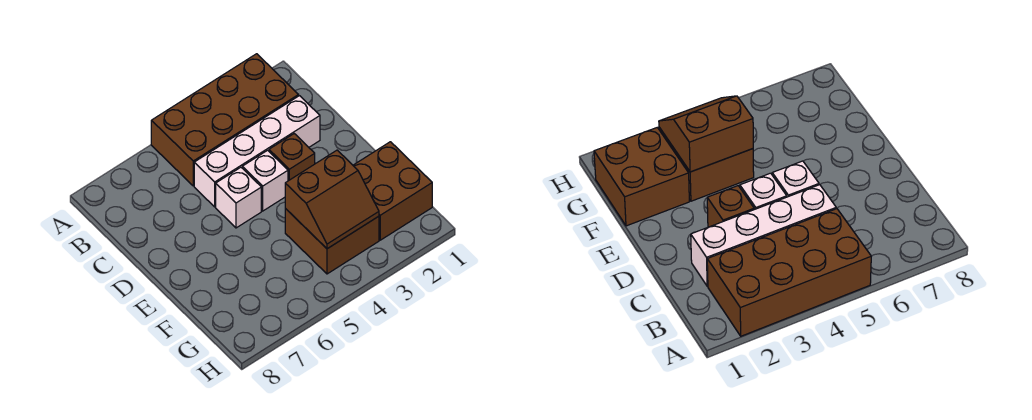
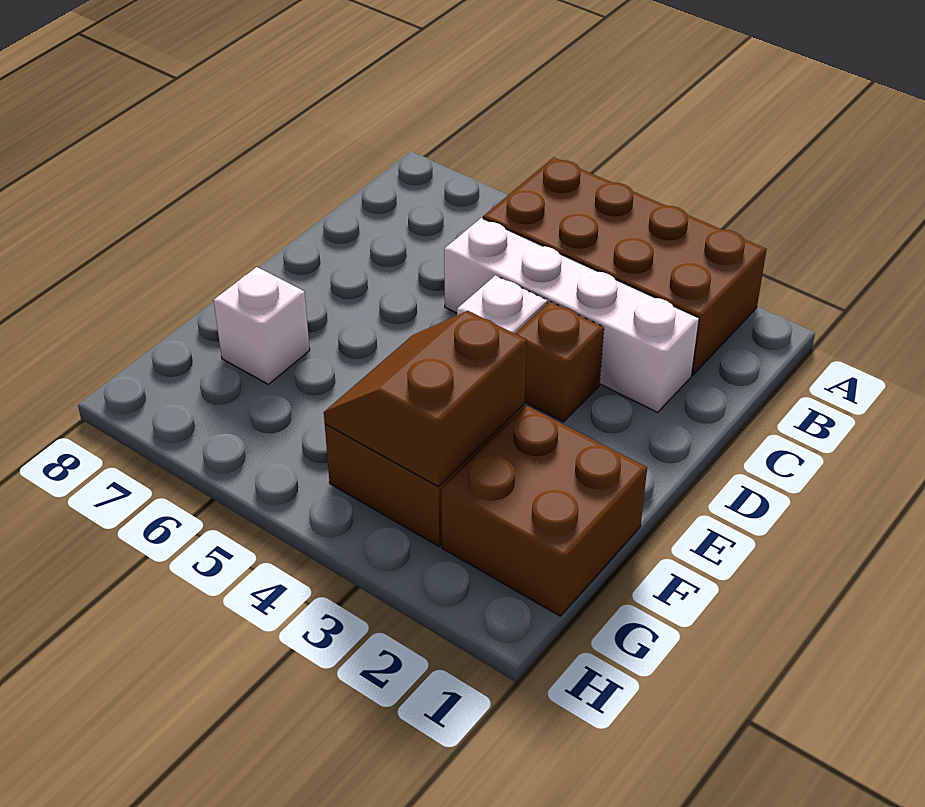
white 1x1 brick [216,167,261,228] -> white 1x1 brick moved to [214,267,310,384]
brown 2x2 slope [285,150,379,249] -> brown 2x2 slope turned to [324,311,527,486]

